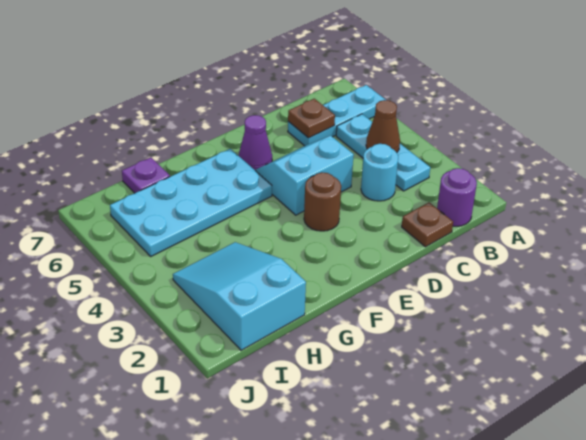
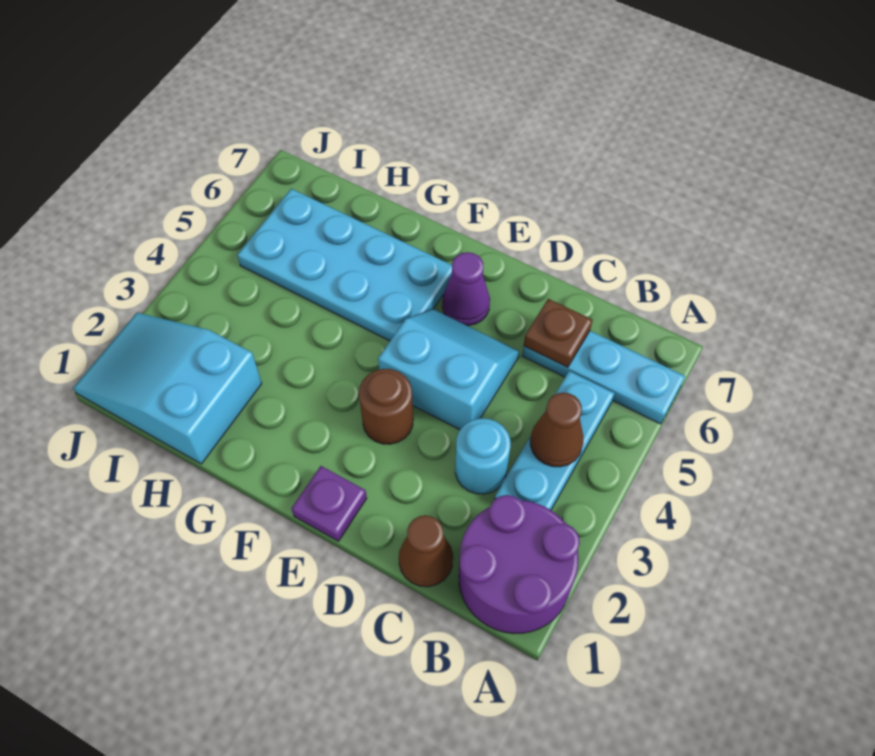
purple 1x1 round brick [437,168,477,226] -> purple 2x2 round brick [459,495,580,634]
brown 1x1 plate [402,202,453,247] -> brown 1x1 cone [399,515,453,587]
cyan 2x3 slope [173,242,306,350] -> cyan 2x3 slope turned to [73,313,262,464]
purple 1x1 plate [122,157,170,193] -> purple 1x1 plate moved to [291,466,367,541]

